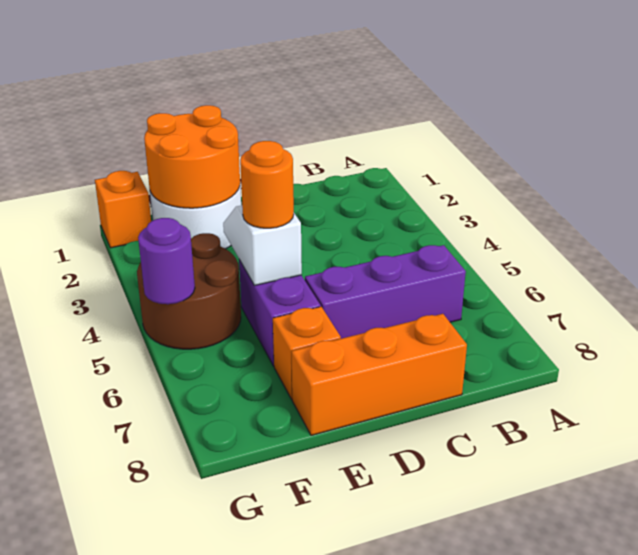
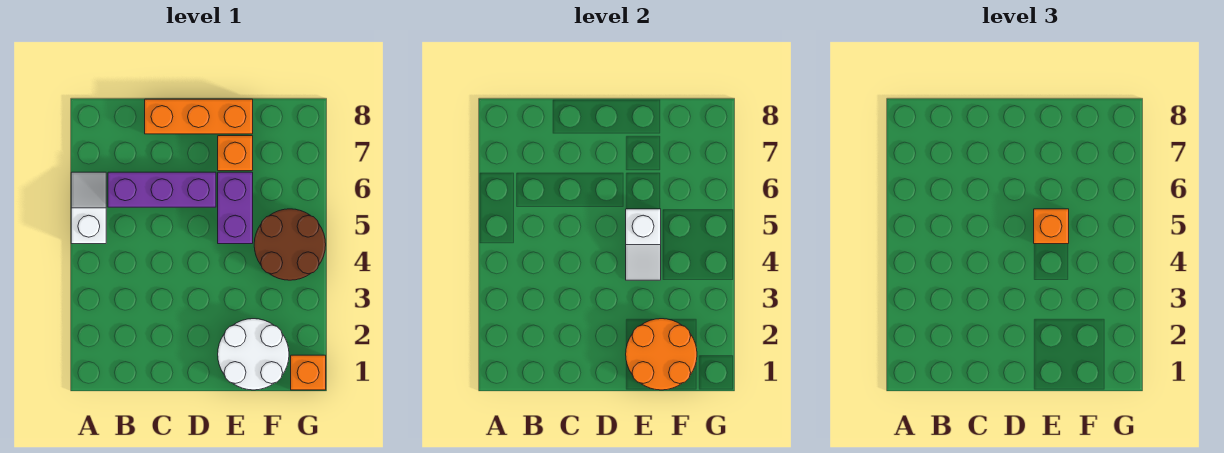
none -> white 1x2 slope [71,172,106,244]
orange 1x1 round brick [240,141,294,228] -> orange 1x1 brick [1034,209,1069,244]
purple 1x1 round brick [138,218,195,304] -> none

